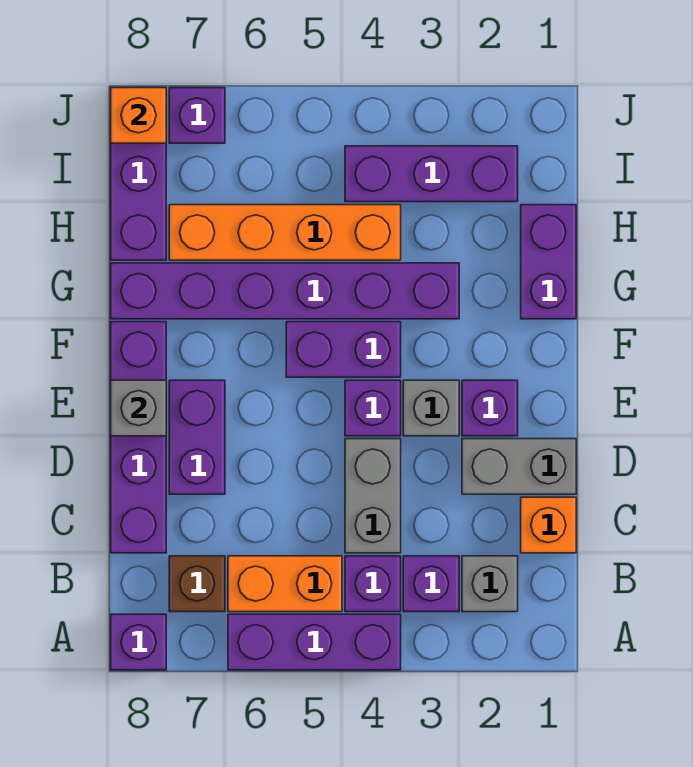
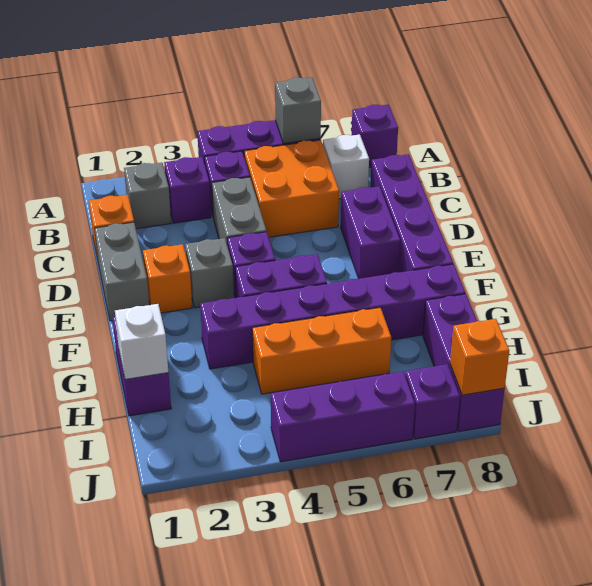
orange 1x2 brick [228,556,342,612] -> orange 2x2 brick [244,140,339,237]
brown 1x1 brick [169,556,225,612] -> white 1x1 brick [323,134,369,199]
grey 1x2 brick [462,439,576,494] -> grey 1x2 brick turned to [94,222,149,321]
purple 1x1 brick [462,380,518,436] -> orange 1x1 brick [143,244,192,313]
grey 1x1 brick [111,380,166,436] -> grey 1x1 brick moved to [275,77,321,144]
none -> white 1x1 brick [115,304,168,379]
orange 1x4 brick [169,205,401,260] -> orange 1x3 brick [252,307,391,394]
purple 1x3 brick [345,146,518,202] -> purple 1x3 brick moved to [271,371,415,462]

